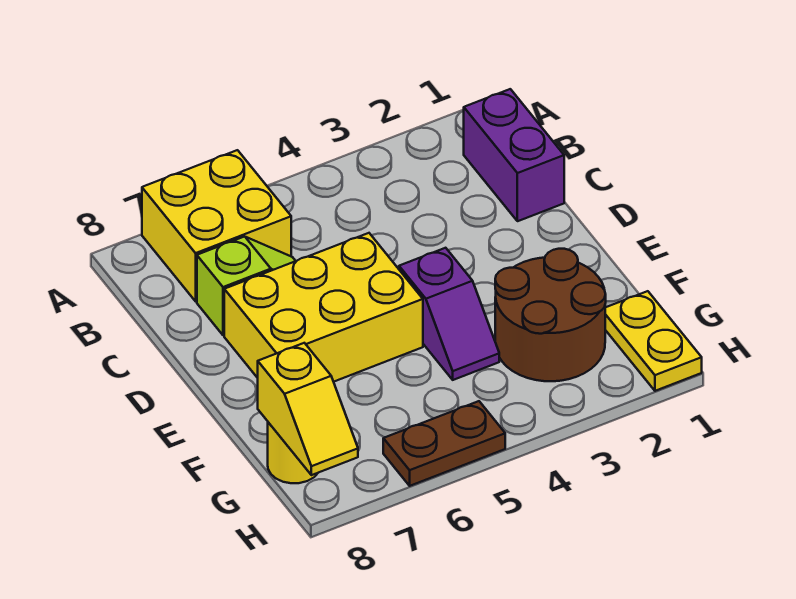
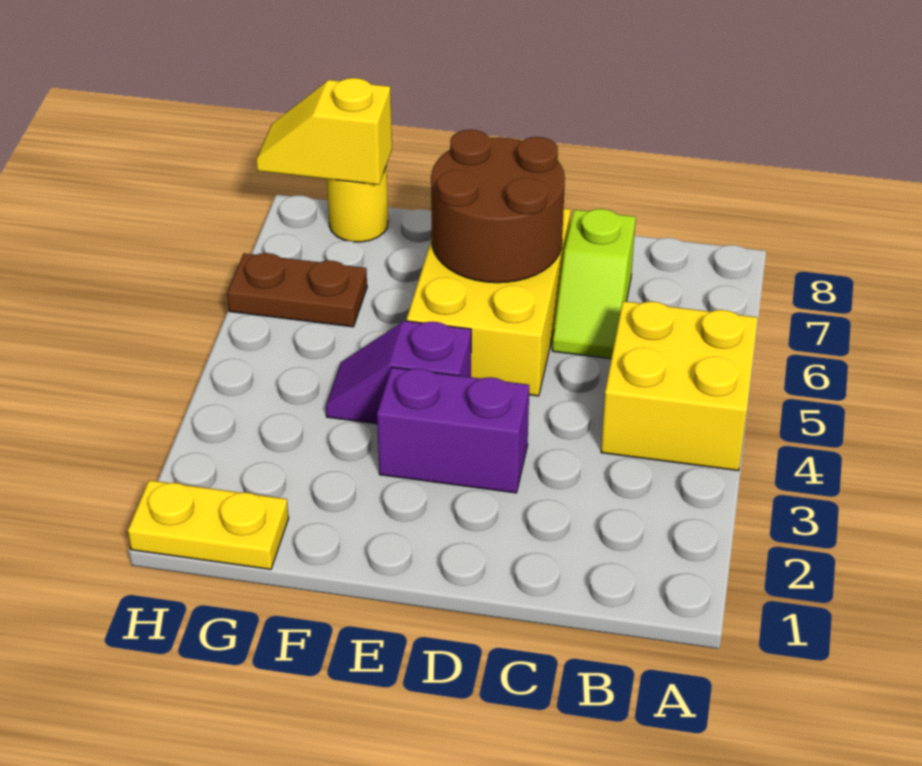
yellow 2x2 brick [142,150,291,301] -> yellow 2x2 brick moved to [601,301,758,471]
purple 1x2 brick [464,89,564,221] -> purple 1x2 brick moved to [377,367,529,493]
brown 2x2 round brick [495,249,606,381] -> brown 2x2 round brick moved to [431,130,565,283]
brown 1x2 plate [383,401,505,486] -> brown 1x2 plate turned to [227,253,367,327]

